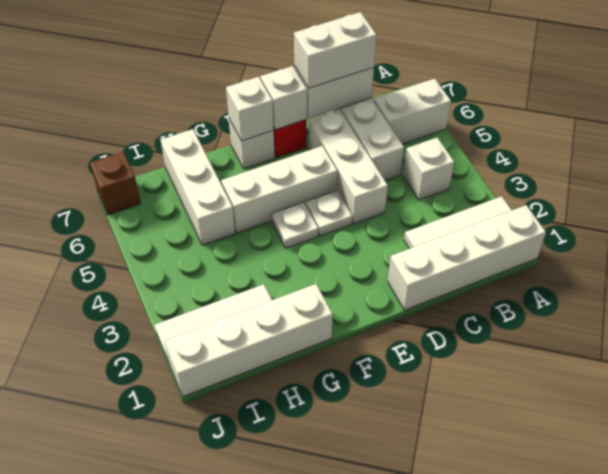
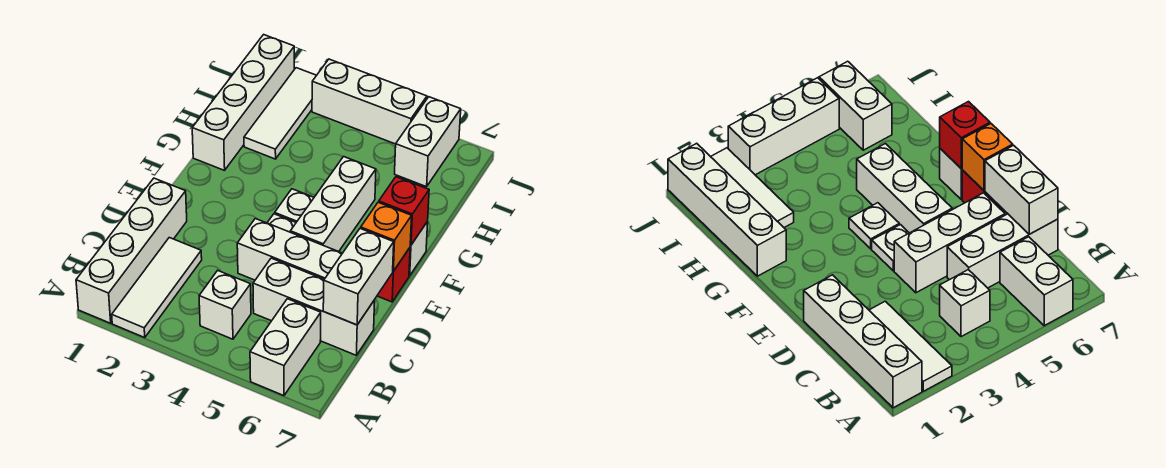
white 1x2 brick [294,12,376,88] -> white 1x2 brick moved to [395,97,461,187]
white 1x1 brick [260,66,307,130] -> orange 1x1 brick [361,202,412,271]
white 1x1 brick [226,77,274,141] -> red 1x1 brick [379,177,429,245]
white 1x3 brick [161,129,235,245] -> white 1x3 brick moved to [312,59,427,144]
brown 1x1 brick [90,152,141,215] -> none

